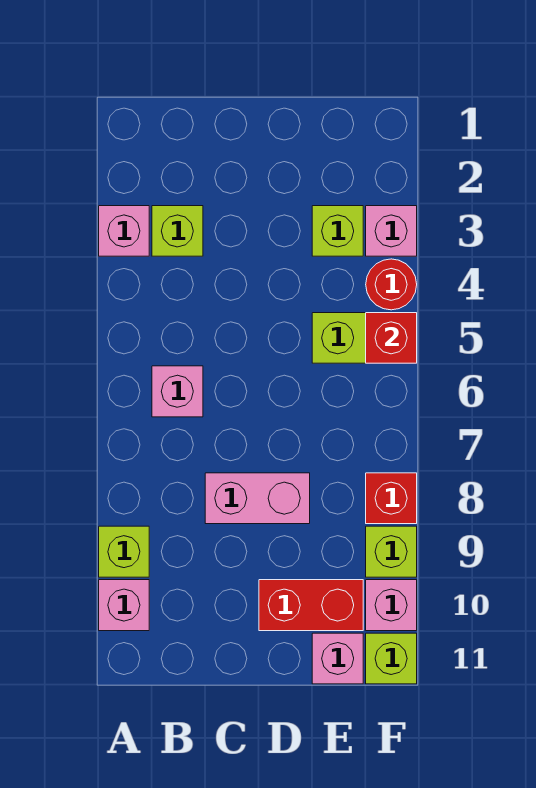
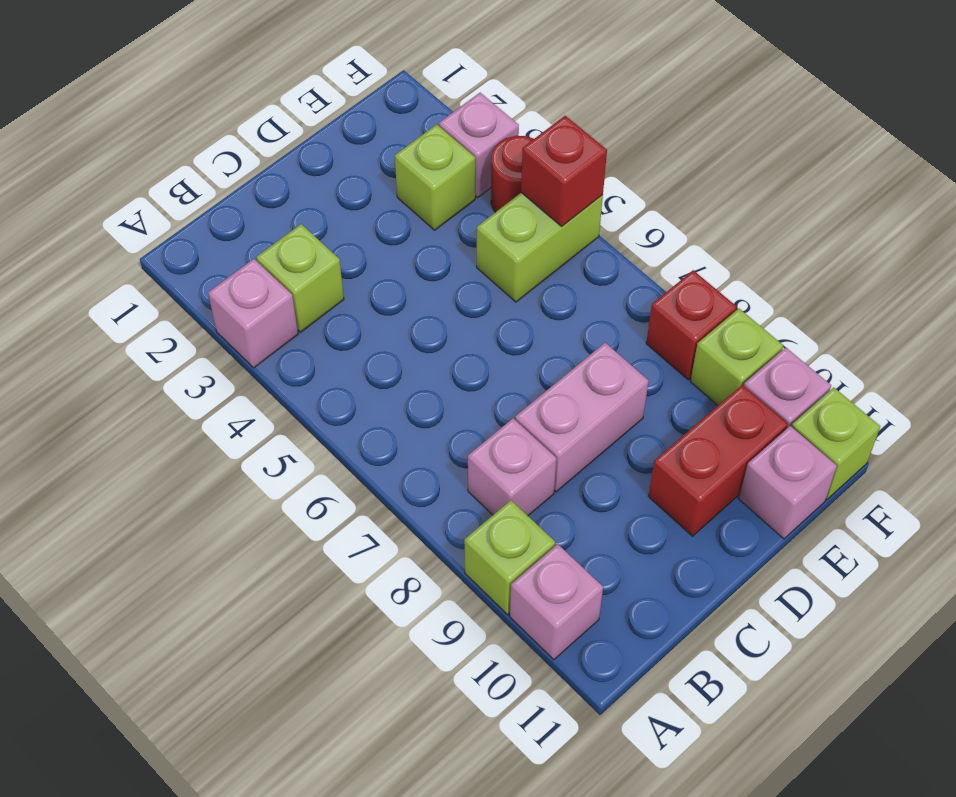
pink 1x1 brick [152,366,203,417] -> pink 1x1 brick moved to [468,418,556,516]

